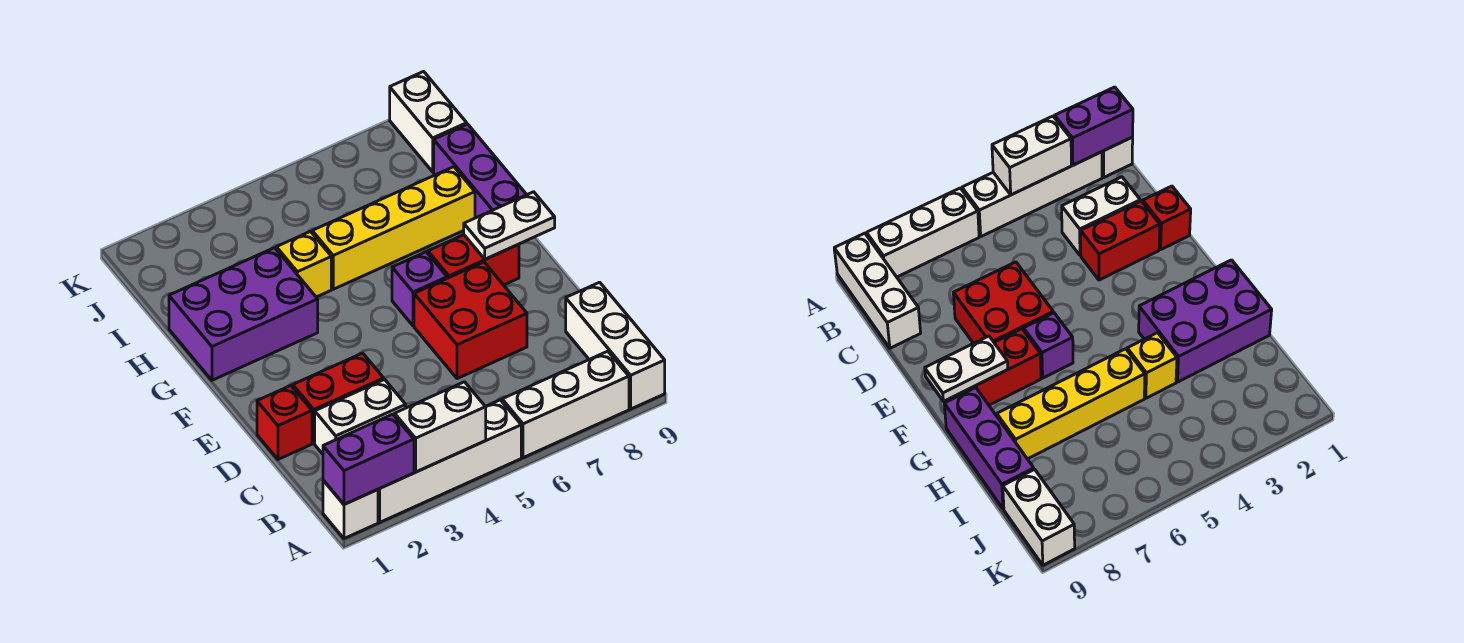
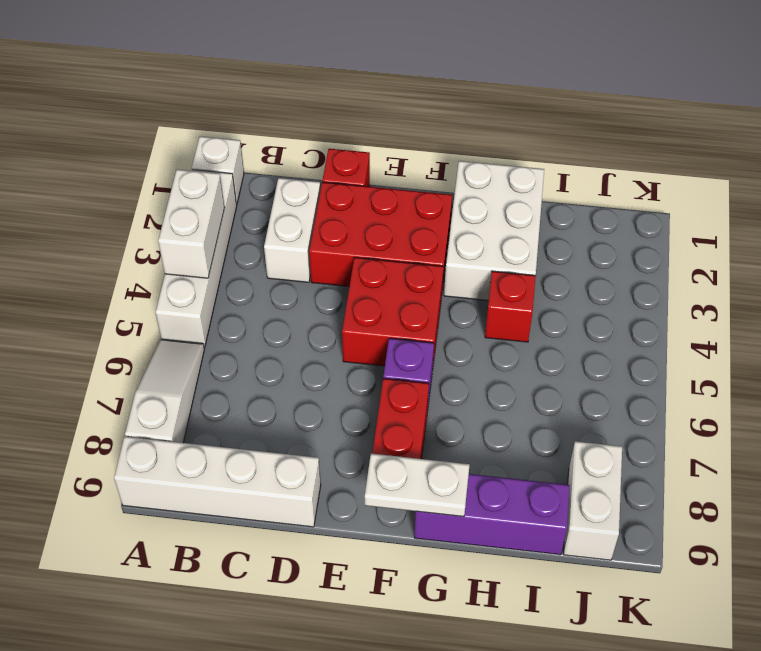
purple 1x2 brick [323,414,414,504] -> none
white 1x3 brick [502,351,629,458] -> white 1x3 slope [125,339,204,443]
white 1x3 brick [566,282,665,409] -> white 1x4 brick [114,437,321,527]
red 1x2 brick [293,353,384,443] -> red 2x3 brick [309,182,452,290]
red 2x2 brick [414,262,527,379] -> red 2x2 brick moved to [342,258,443,366]
white 1x2 plate [464,192,555,259] -> white 1x2 plate turned to [365,454,470,517]
purple 2x3 brick [169,248,318,380] -> white 2x3 brick [444,161,544,301]
yellow 1x1 brick [276,231,331,297] -> red 1x1 brick [485,271,536,342]
yellow 1x4 brick [312,167,475,289] -> none
white 1x2 brick [390,71,467,172] -> white 1x2 brick turned to [563,441,622,560]

